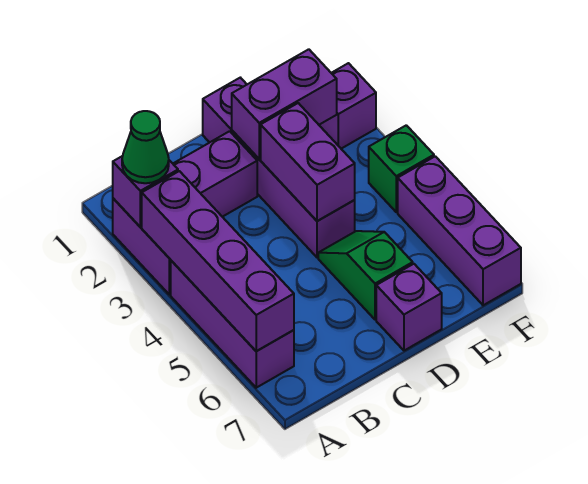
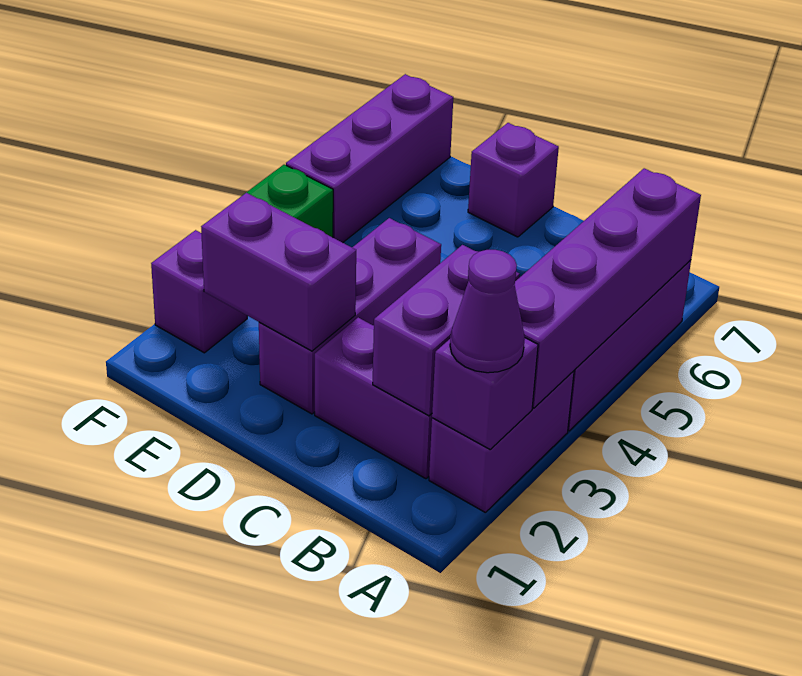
green 1x1 cone [122,111,169,183] -> purple 1x1 cone [450,250,525,373]
purple 1x4 brick [203,78,355,258] -> purple 1x3 brick [259,218,441,414]
purple 1x2 brick [261,103,355,221] -> purple 1x2 brick moved to [373,245,520,416]
green 1x2 slope [318,231,413,320] -> none

